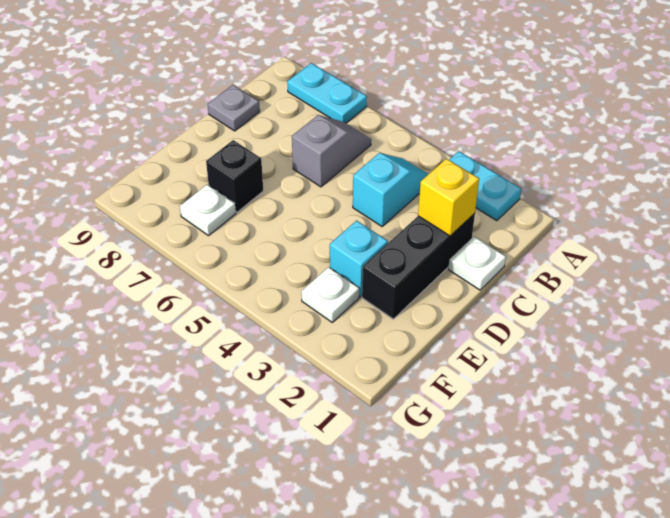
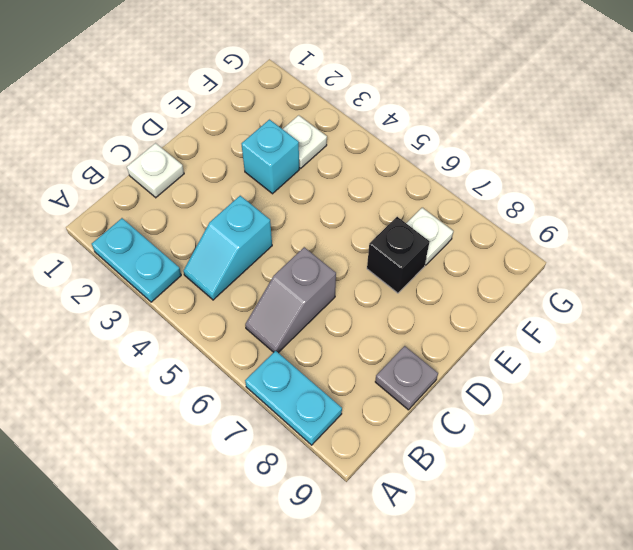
black 1x3 brick [362,213,475,319] -> none
yellow 1x1 brick [418,159,479,236] -> none

